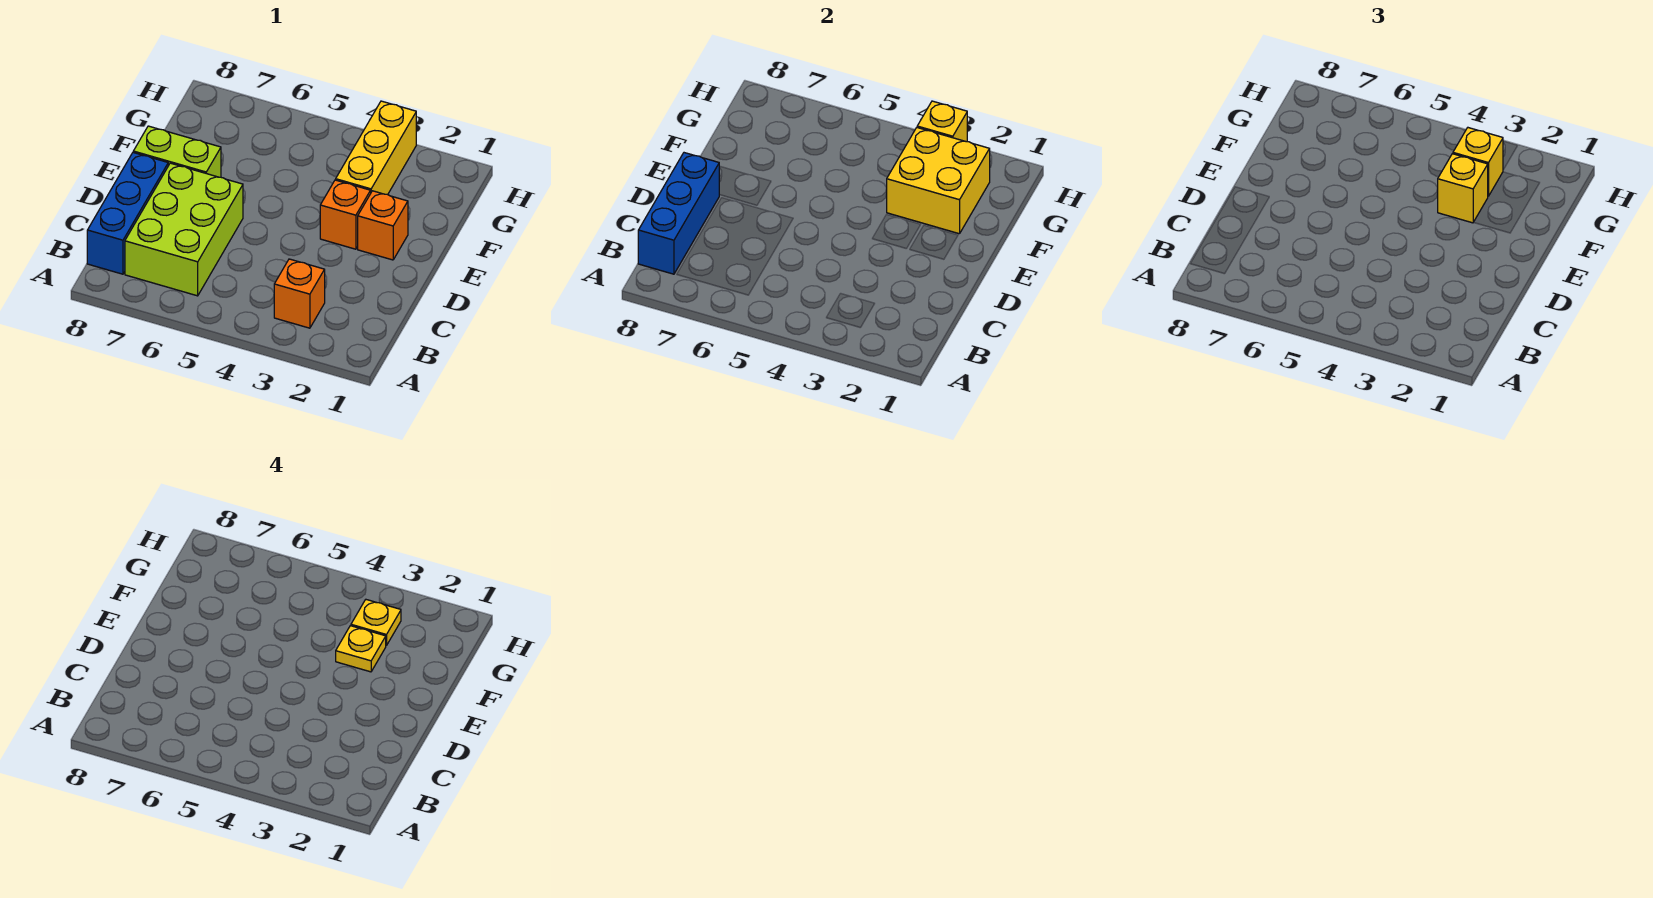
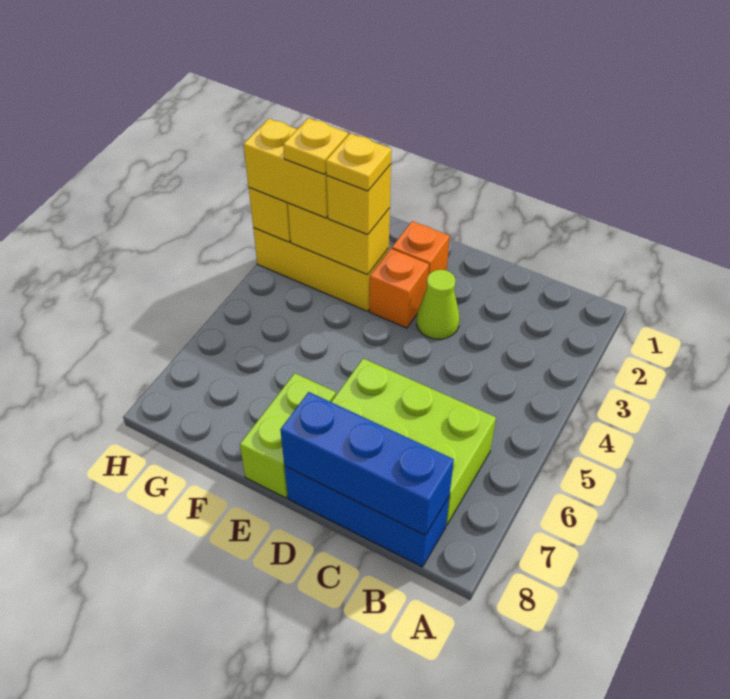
orange 1x1 brick [274,259,325,328] -> none
none -> lime 1x1 cone [417,270,460,339]
yellow 2x2 brick [887,128,990,234] -> yellow 1x2 brick [288,203,390,275]
yellow 1x1 brick [1453,128,1503,196] -> yellow 1x2 brick [244,119,328,218]

